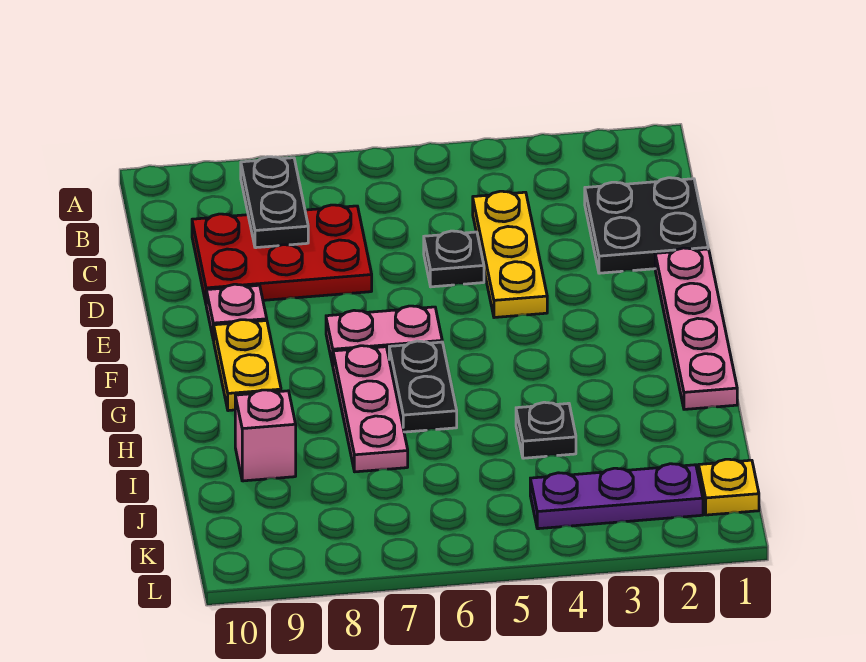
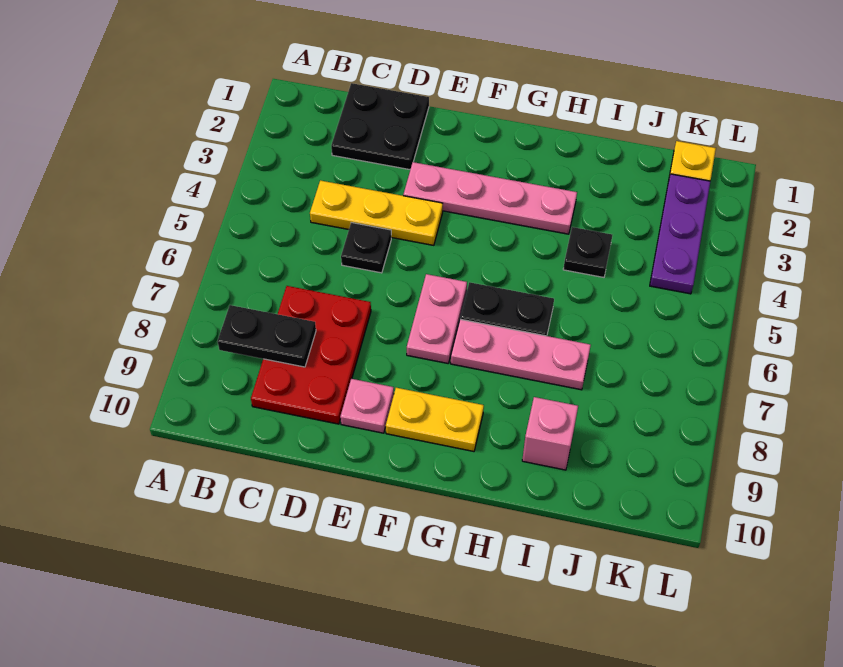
pink 1x4 plate [655,248,737,409] -> pink 1x4 plate moved to [403,162,577,234]

